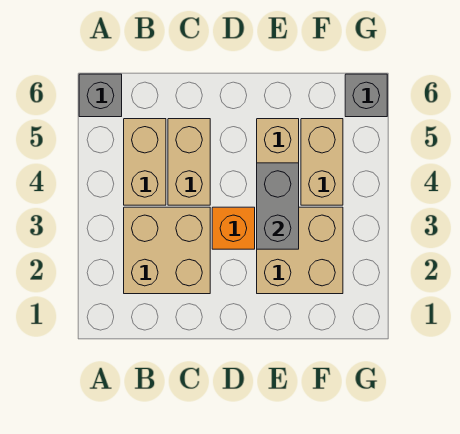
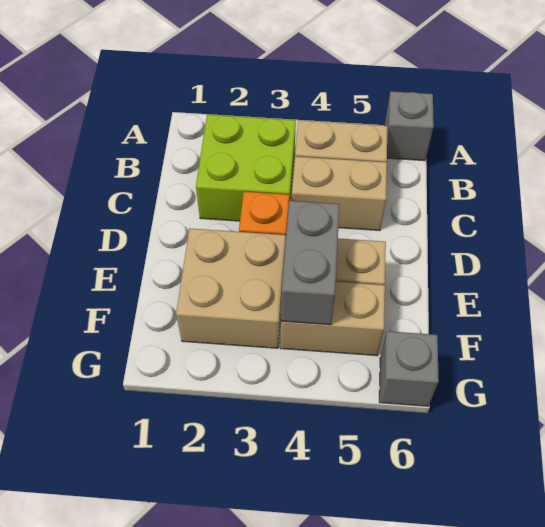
tan 2x2 brick [124,207,210,294] -> lime 2x2 brick [196,115,296,221]
grey 1x2 brick [257,163,299,249] -> grey 1x2 brick turned to [281,201,340,325]

